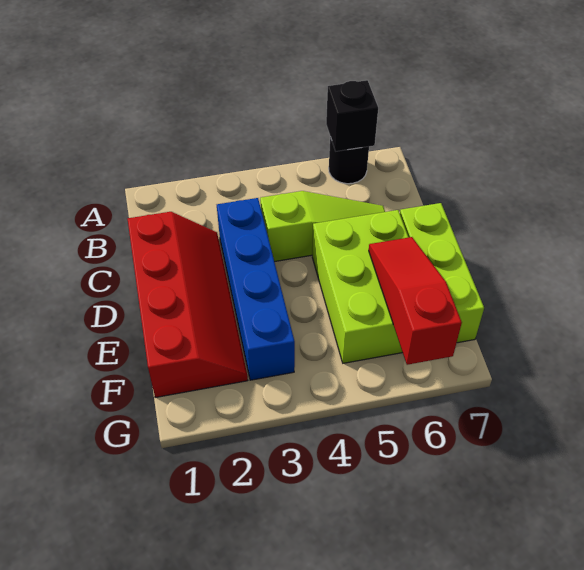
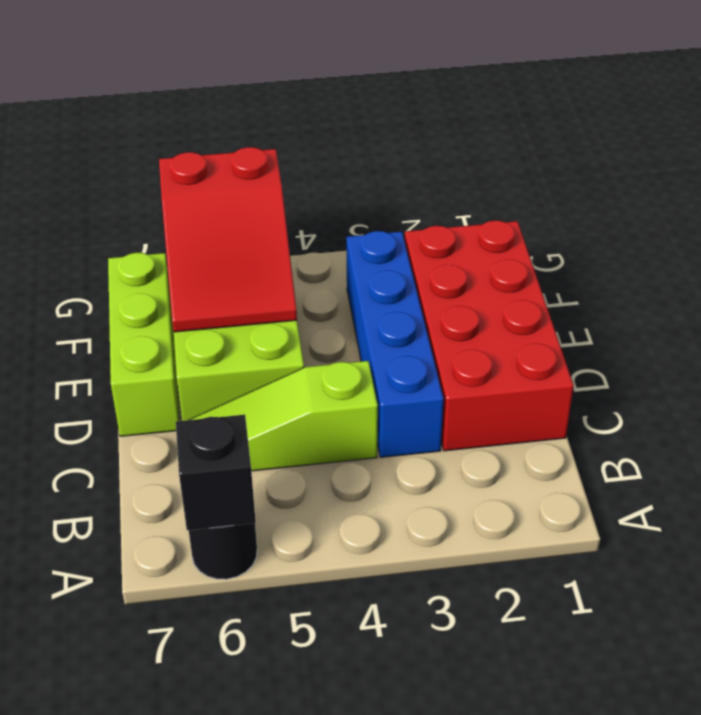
red 2x4 slope [128,212,248,398] -> red 2x4 brick [405,221,574,451]
red 1x3 slope [369,237,462,365] -> red 2x3 slope [159,147,297,332]

